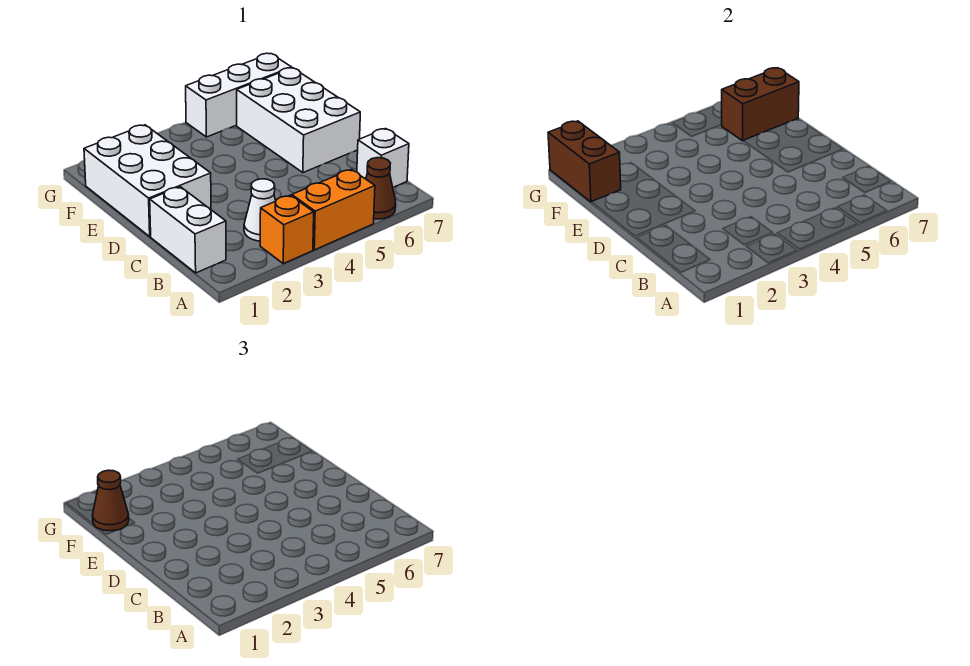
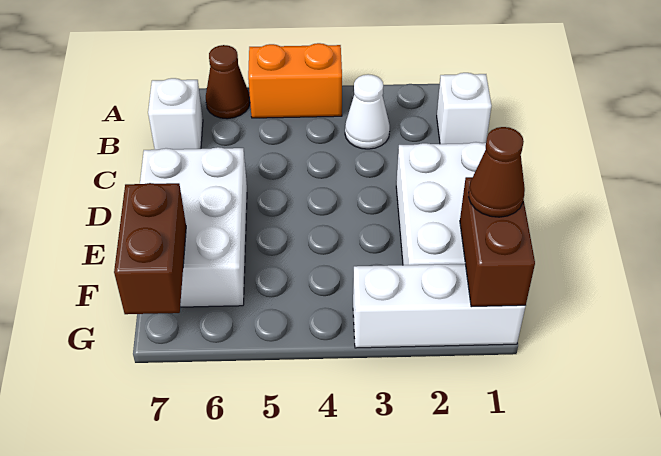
orange 1x1 brick [260,195,314,264] -> none
white 1x2 brick [150,187,226,273] -> white 1x1 brick [437,73,491,144]
brown 1x2 brick [722,68,799,141] -> brown 1x2 brick turned to [114,183,186,314]
white 1x3 brick [186,53,292,137] -> white 1x3 brick moved to [353,264,525,348]

